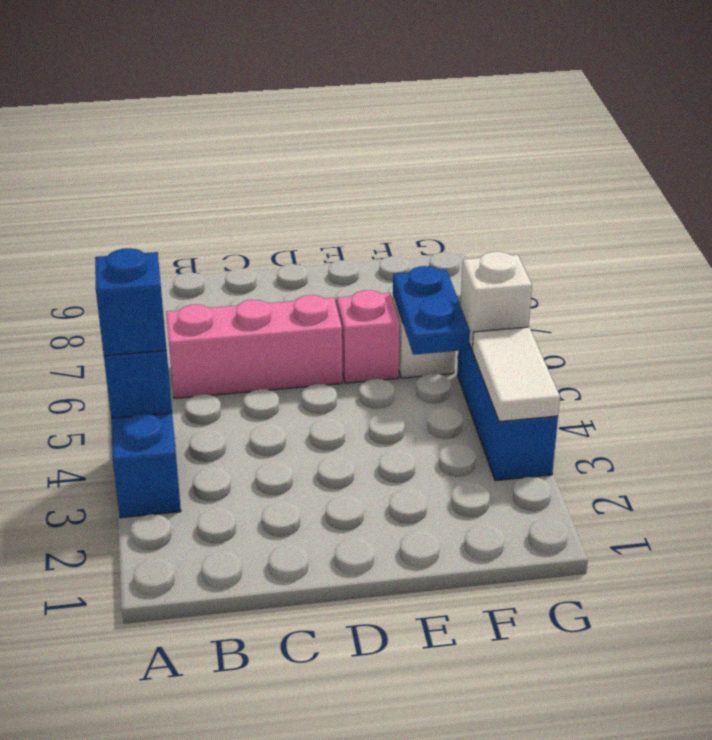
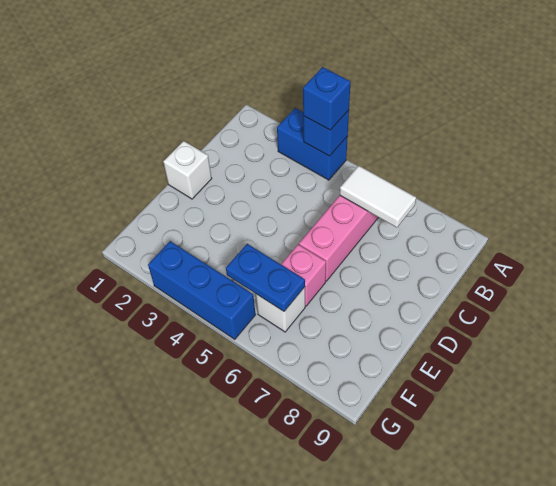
white 1x2 tile [472,327,560,422] -> white 1x2 tile moved to [340,166,416,228]
white 1x1 brick [461,252,532,349] -> white 1x1 brick moved to [163,141,212,199]

